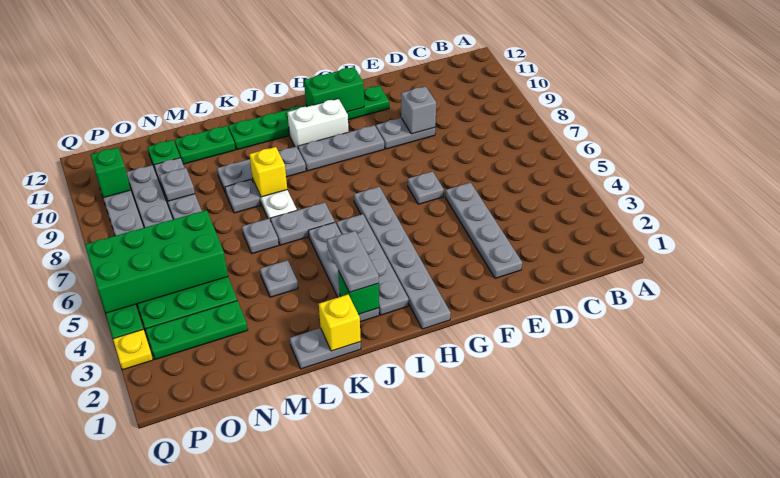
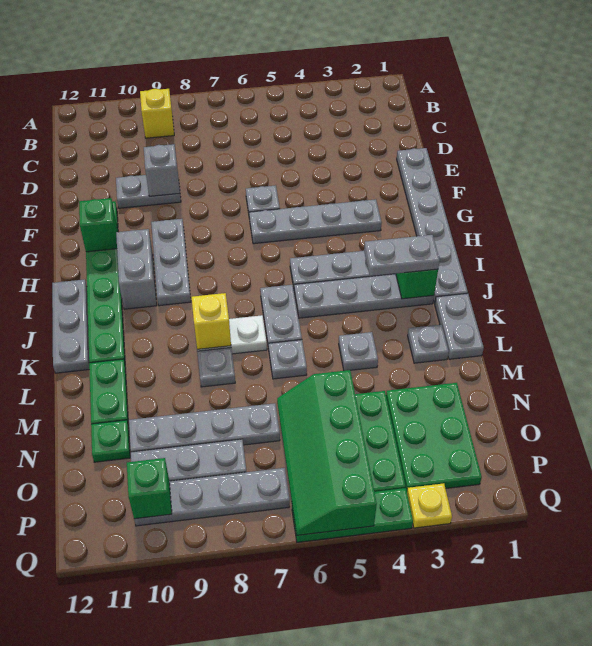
grey 1x4 plate [445,182,522,278] -> grey 1x4 plate moved to [249,199,382,244]
grey 1x2 plate [376,118,435,149] -> grey 1x2 plate turned to [116,175,181,208]
green 1x2 brick [304,67,364,112] -> green 1x1 brick [79,198,117,252]
grey 1x6 plate [354,187,451,329] -> grey 1x6 plate turned to [397,148,468,303]
white 1x2 brick [288,99,348,148] -> grey 1x2 brick [116,229,157,309]
grey 1x3 plate [217,146,306,193] -> grey 1x3 plate moved to [52,279,89,373]
yellow 1x1 brick [319,295,361,351] -> yellow 1x1 brick moved to [140,89,174,138]
green 1x3 plate [145,301,248,359] -> green 2x3 plate [386,383,482,490]
green 2x4 brick [85,210,228,313] -> green 2x4 slope [277,370,377,535]
grey 1x1 plate [159,168,195,201] -> grey 1x1 plate moved to [408,325,449,363]

